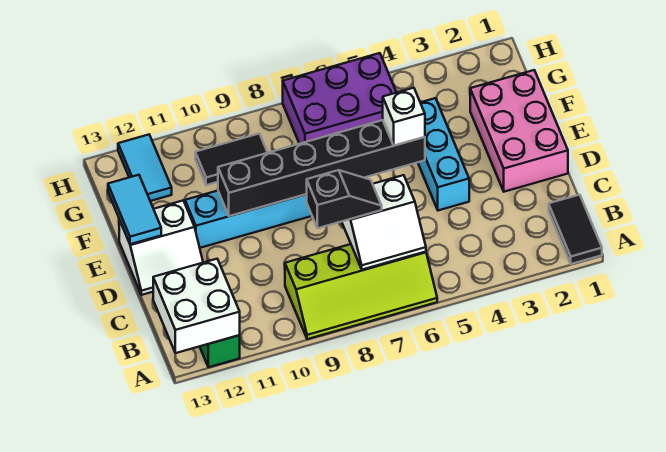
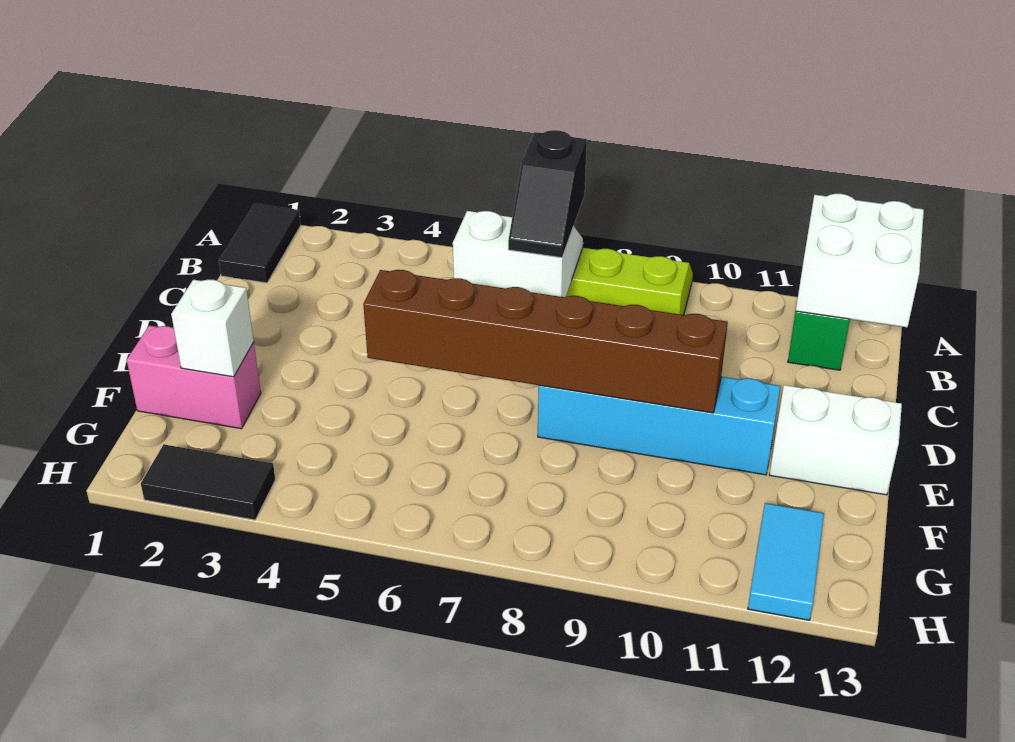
black 1x2 slope [307,170,382,228] -> black 1x2 slope turned to [508,130,587,258]
pink 2x3 brick [470,70,568,192] -> pink 1x2 brick [127,326,261,429]
cyan 1x3 brick [418,98,469,210] -> none
black 1x6 brick [218,120,425,216] -> brown 1x6 brick [363,270,728,413]
white 1x1 brick [383,88,425,146] -> white 1x1 brick moved to [171,280,254,377]
cyan 1x2 tile [108,175,161,244] -> none
purple 2x3 brick [283,53,397,144] -> none
black 1x2 tile [195,134,268,185] -> black 1x2 tile moved to [141,444,275,520]

